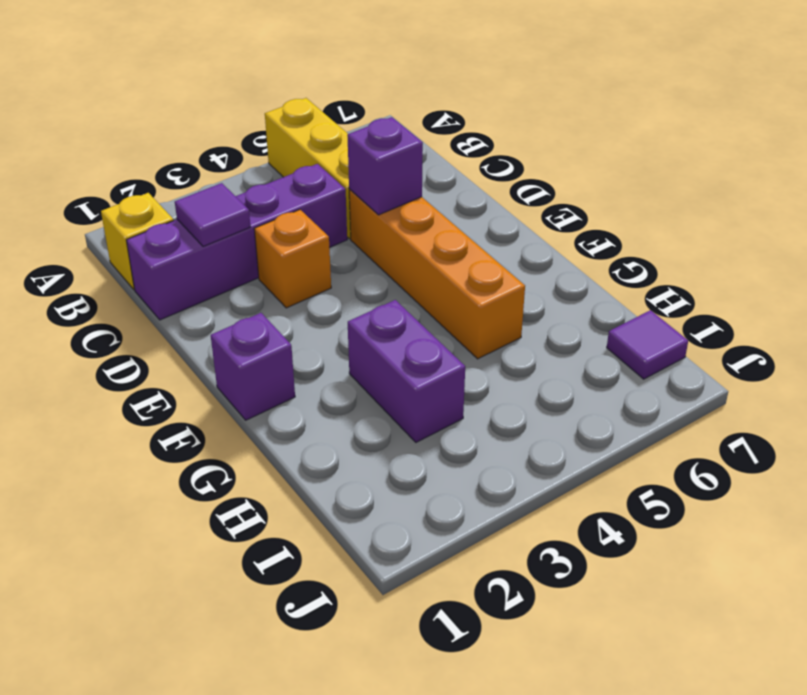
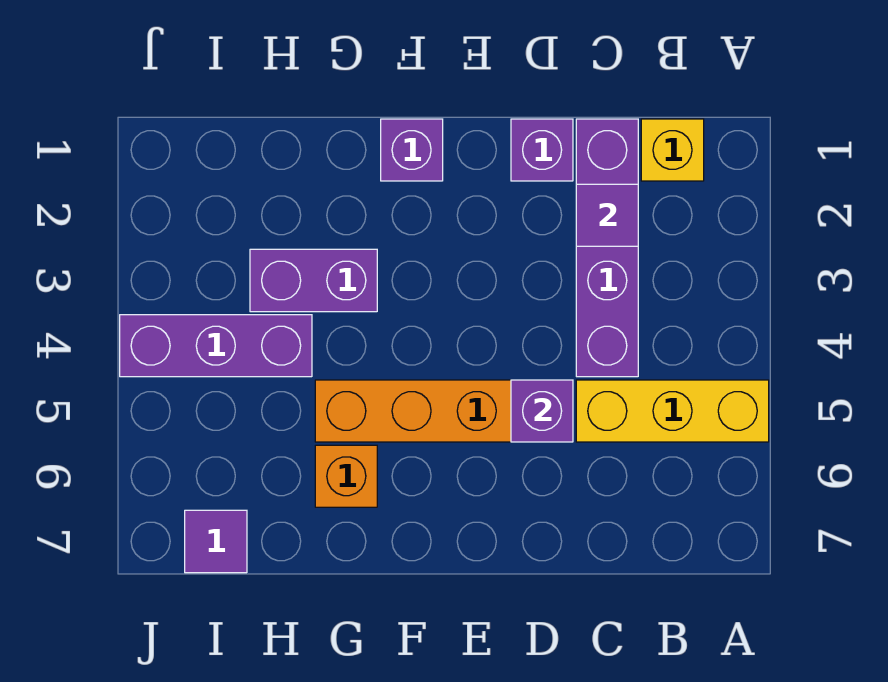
none -> purple 1x1 brick [511,119,573,181]
orange 1x1 brick [254,210,331,308] -> orange 1x1 brick moved to [315,445,377,507]
none -> purple 1x3 brick [120,315,312,377]

